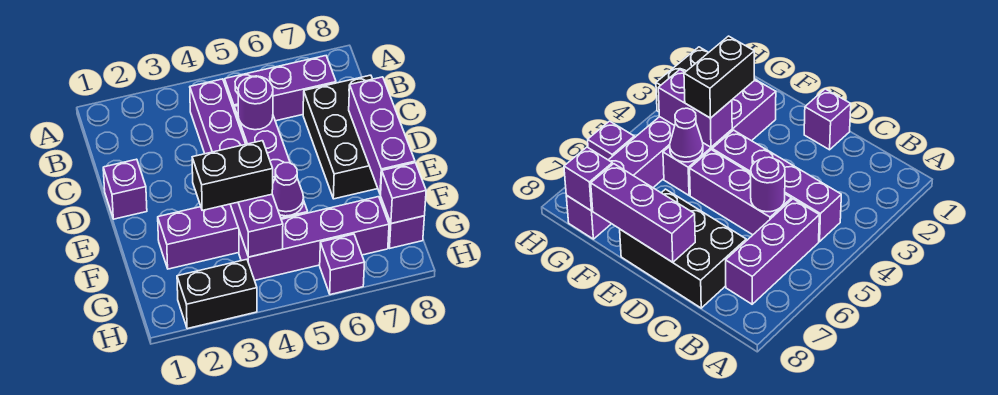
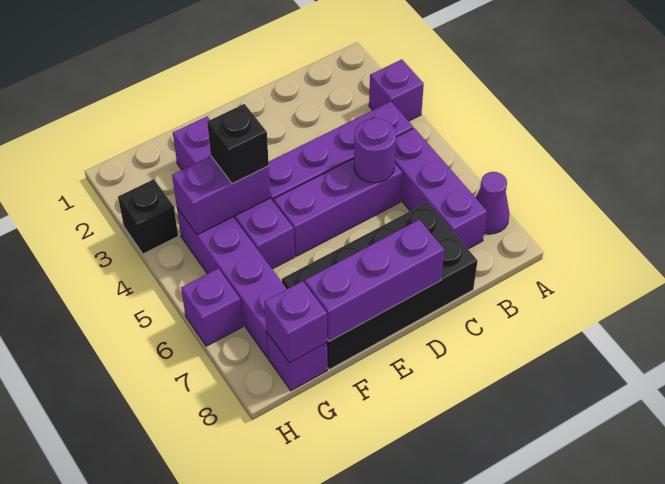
black 2x3 brick [303,75,378,199] -> black 2x4 brick [282,202,477,370]
purple 1x1 brick [103,159,147,219] -> purple 1x1 brick moved to [369,59,424,121]
black 1x2 brick [192,141,273,210] -> black 1x1 brick [207,104,269,184]
purple 1x1 cone [272,163,304,216] -> purple 1x1 cone moved to [475,172,510,234]
black 1x2 brick [177,259,257,329] -> black 1x1 brick [118,179,178,254]

